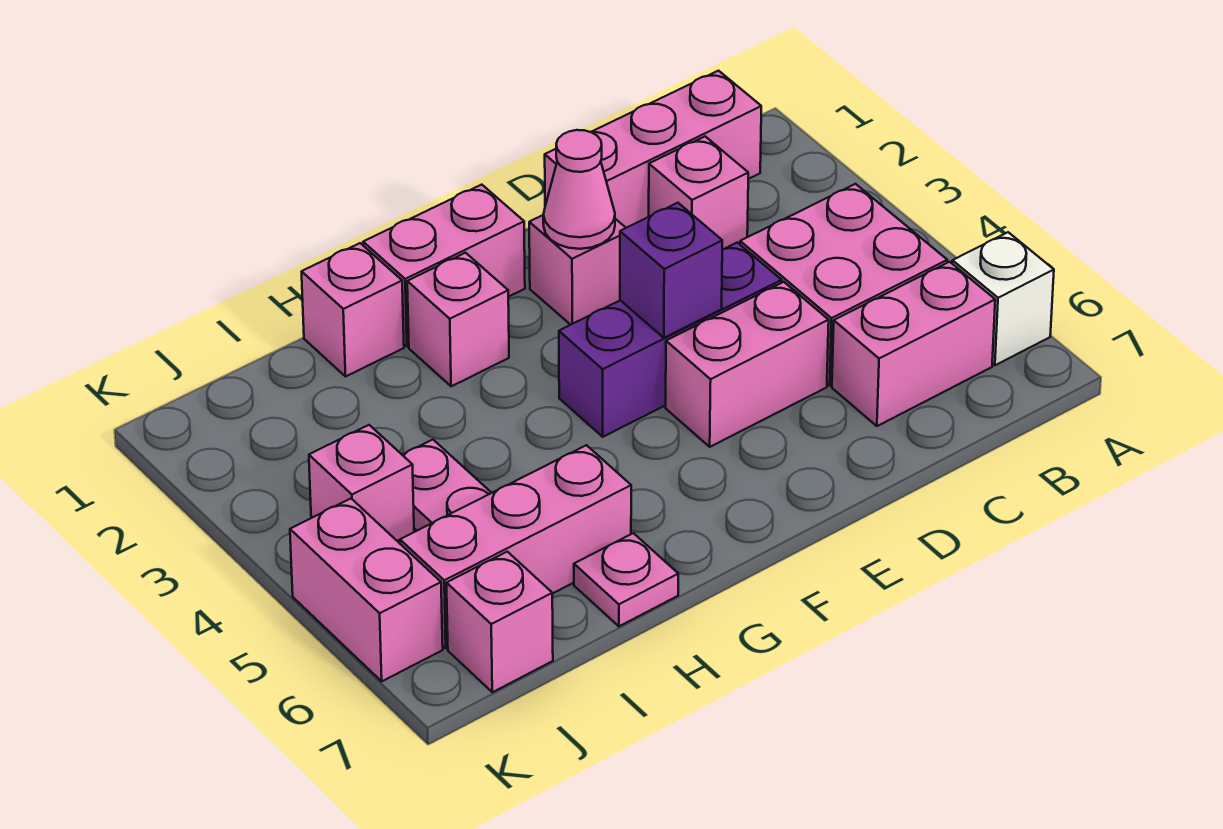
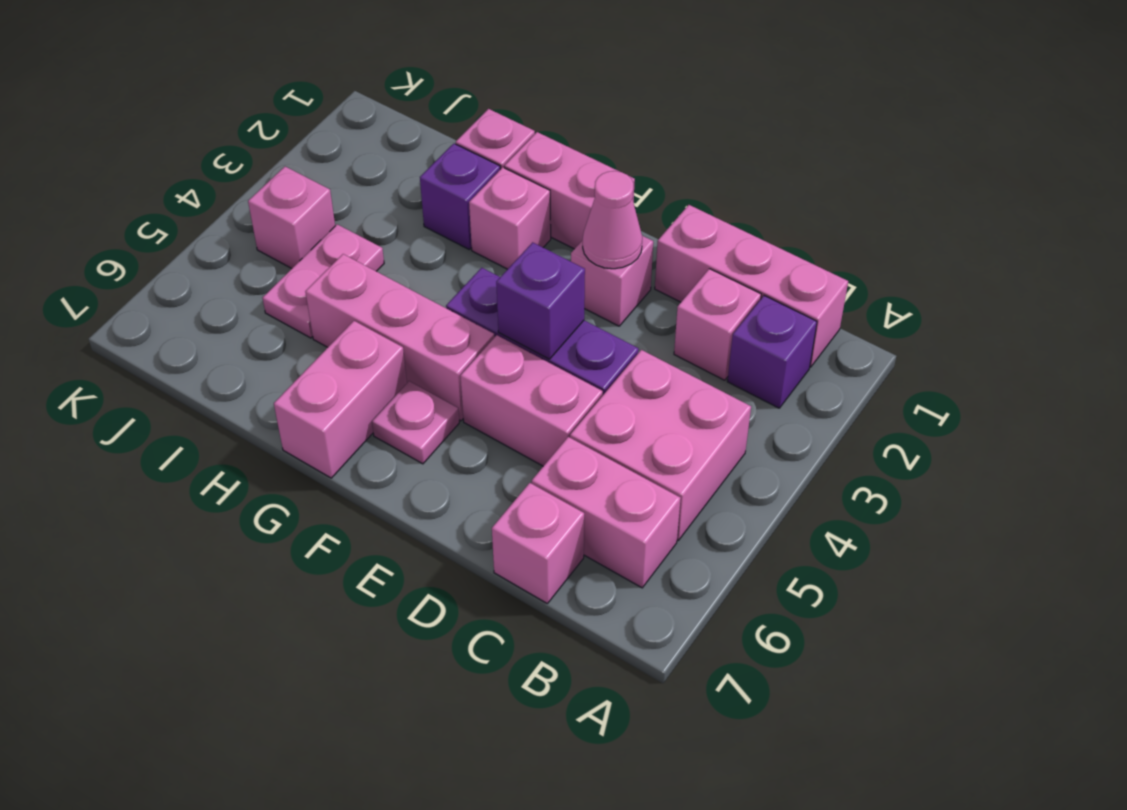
white 1x1 brick [952,232,1054,365] -> none
none -> purple 1x1 brick [727,296,817,408]
none -> purple 1x1 brick [420,144,500,249]
pink 1x3 brick [400,445,631,648] -> pink 1x3 brick moved to [305,254,494,421]
pink 1x1 plate [574,533,678,626] -> pink 1x1 plate moved to [372,381,459,464]
pink 1x1 brick [447,552,553,692] -> pink 1x1 brick moved to [492,483,584,603]
pink 1x2 brick [290,499,443,681] -> pink 1x2 brick moved to [274,321,407,478]

